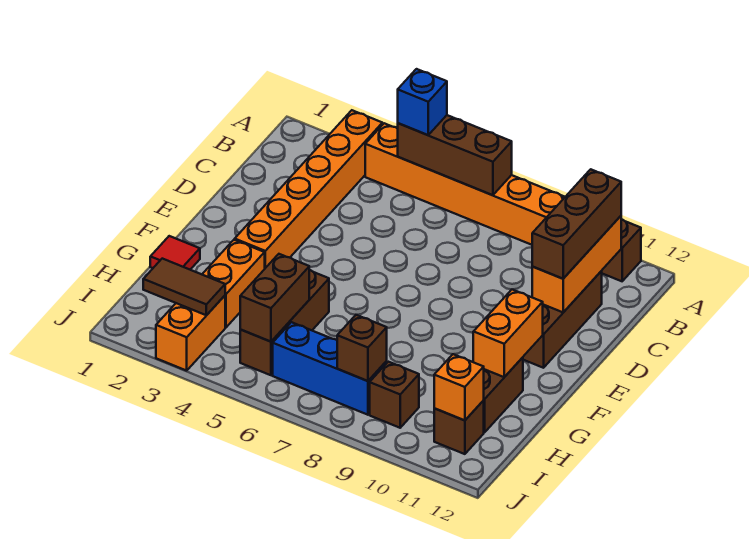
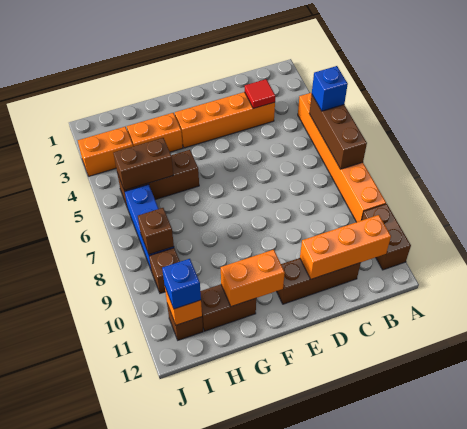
orange 1x6 brick [235,110,382,268] -> orange 1x4 brick [175,92,275,148]
brown 1x3 brick [532,169,621,279] -> none
red 1x1 tile [150,236,200,270] -> red 1x1 tile moved to [245,79,275,108]
brown 1x2 tile [143,259,225,315] -> none
none -> blue 1x1 brick [162,259,201,309]

